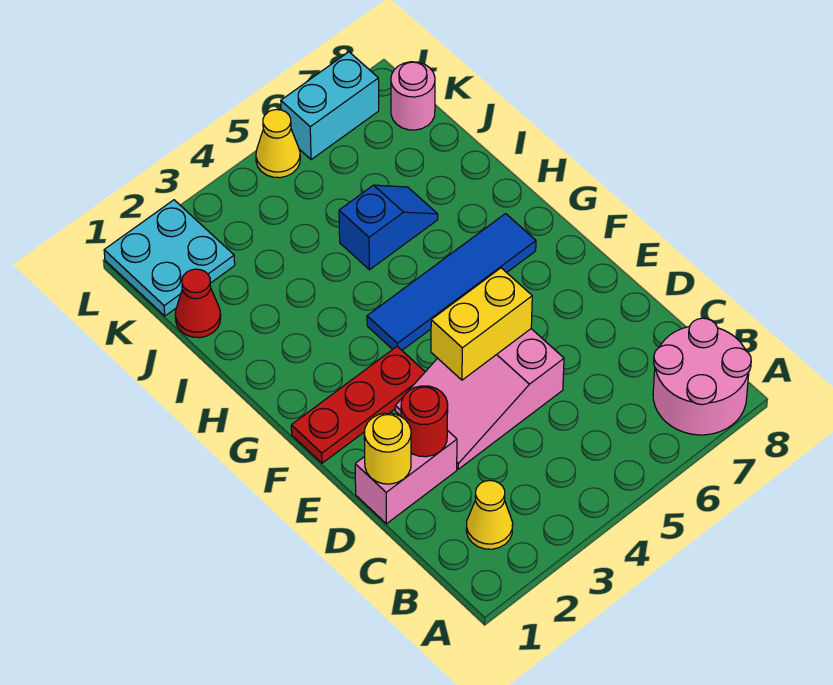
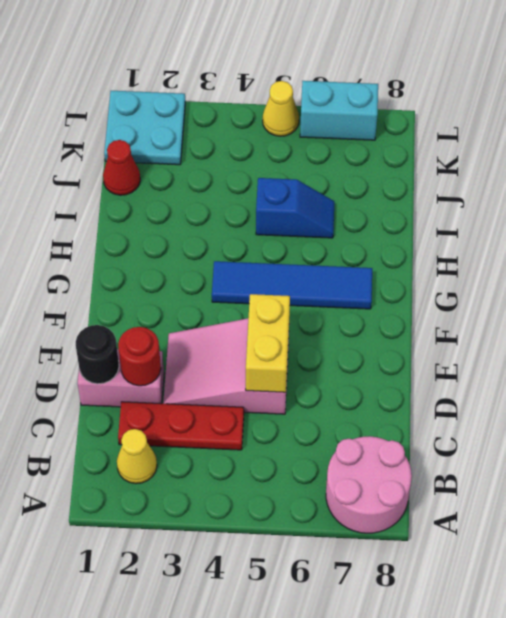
yellow 1x1 round brick [364,413,411,484] -> black 1x1 round brick [76,325,119,384]
yellow 1x2 brick [431,268,532,380] -> yellow 1x2 brick turned to [246,294,290,392]
red 1x3 plate [291,346,425,463] -> red 1x3 plate moved to [118,402,244,450]
pink 1x1 round brick [391,62,435,130] -> none

